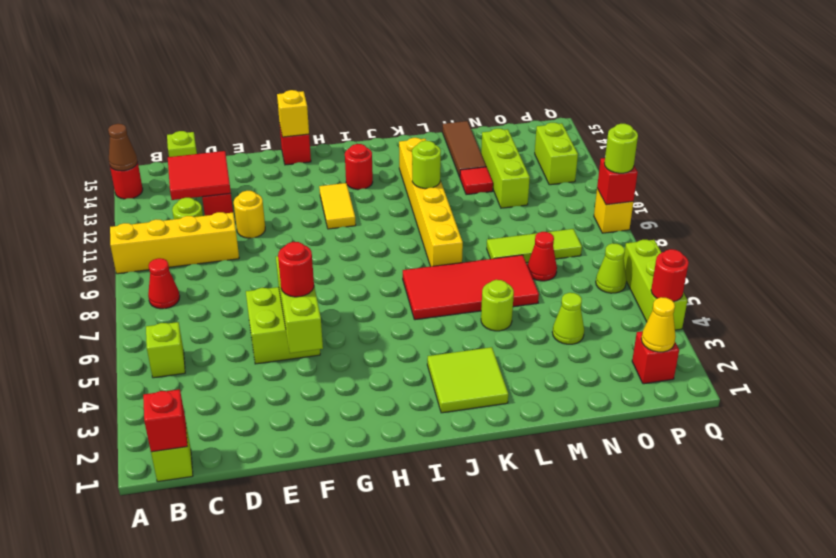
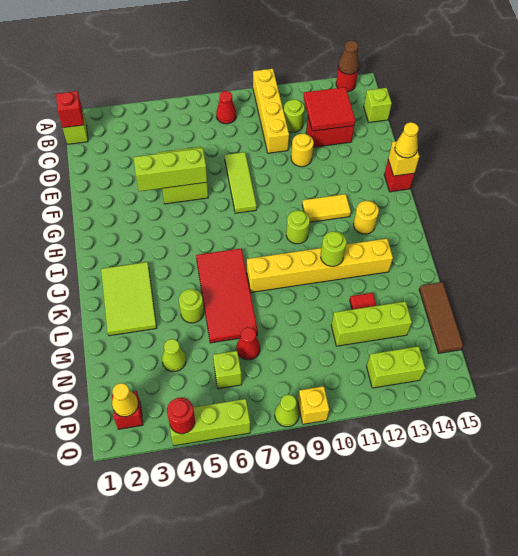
lime 1x1 brick [146,322,185,378] -> lime 1x1 brick moved to [213,351,242,389]
red 1x1 round brick [278,242,314,297] -> none
none -> yellow 1x1 cone [395,122,419,158]
red 1x1 round brick [345,144,373,190] -> yellow 1x1 round brick [353,201,379,234]
lime 2x2 tile [427,347,508,413] -> lime 2x3 tile [101,262,157,336]
lime 1x3 tile [487,229,582,263] -> lime 1x3 tile moved to [225,152,257,213]
brown 1x3 tile [442,121,486,177] -> brown 1x3 tile turned to [419,282,463,353]
lime 1x1 cone [596,243,626,293] -> lime 1x1 cone moved to [275,395,299,427]
red 1x1 brick [597,158,638,205] -> none
lime 1x1 round brick [604,124,638,173] -> lime 1x1 round brick moved to [286,210,310,244]

